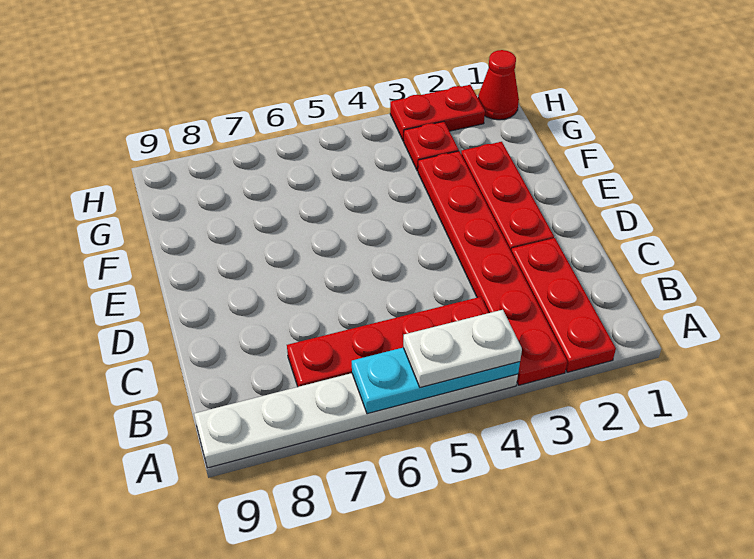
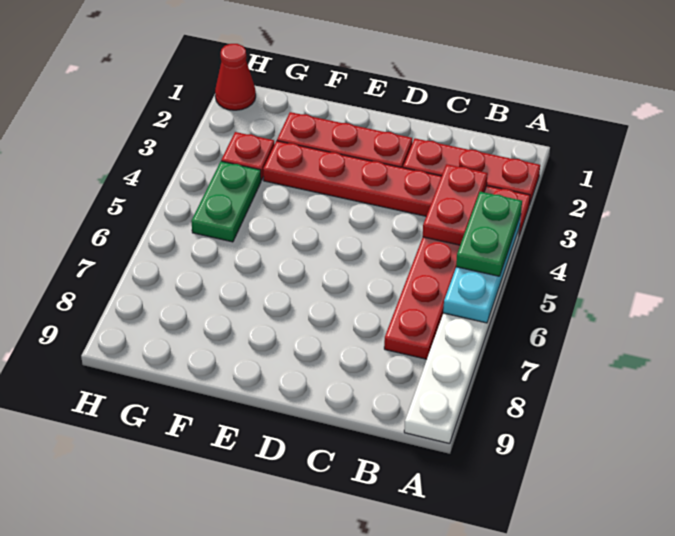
white 1x2 plate [403,310,522,388] -> green 1x2 plate [456,192,522,276]
none -> green 1x2 plate [191,161,261,242]
red 1x2 plate [390,85,485,141] -> red 1x2 plate moved to [423,164,488,245]

